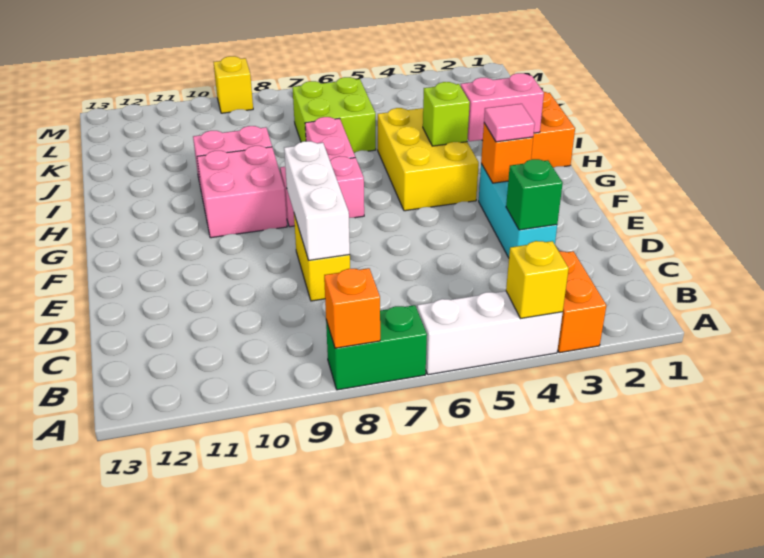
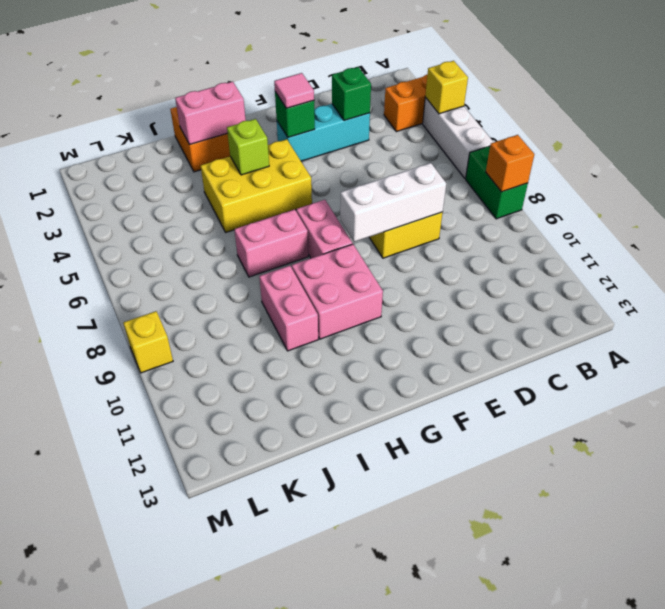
orange 1x1 brick [481,123,533,183] -> green 1x1 brick [275,92,315,137]
pink 1x2 brick [461,73,544,141] -> pink 1x2 brick turned to [175,82,246,145]
lime 2x2 brick [293,77,376,153] -> none

